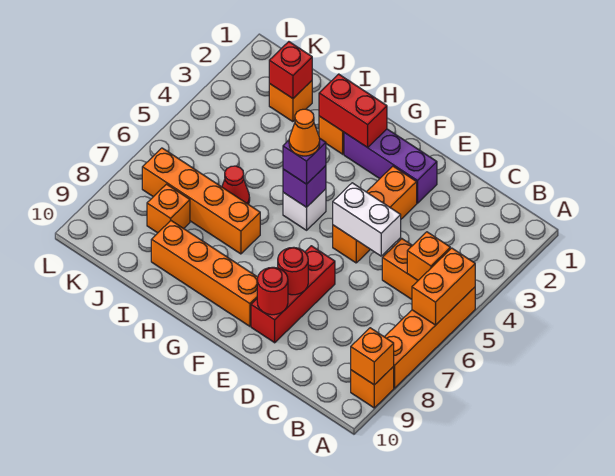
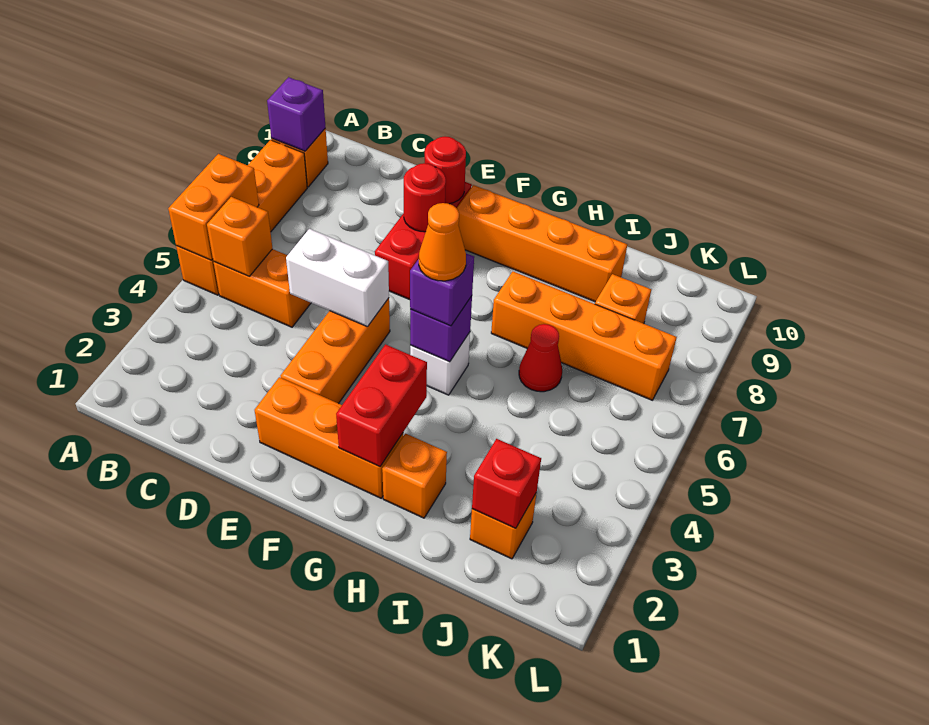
orange 1x1 brick [351,328,394,385] -> purple 1x1 brick [267,77,326,151]
purple 1x3 brick [344,129,437,203] -> orange 1x3 brick [255,377,403,498]
red 1x2 brick [319,74,387,148] -> red 1x2 brick turned to [336,344,427,467]

